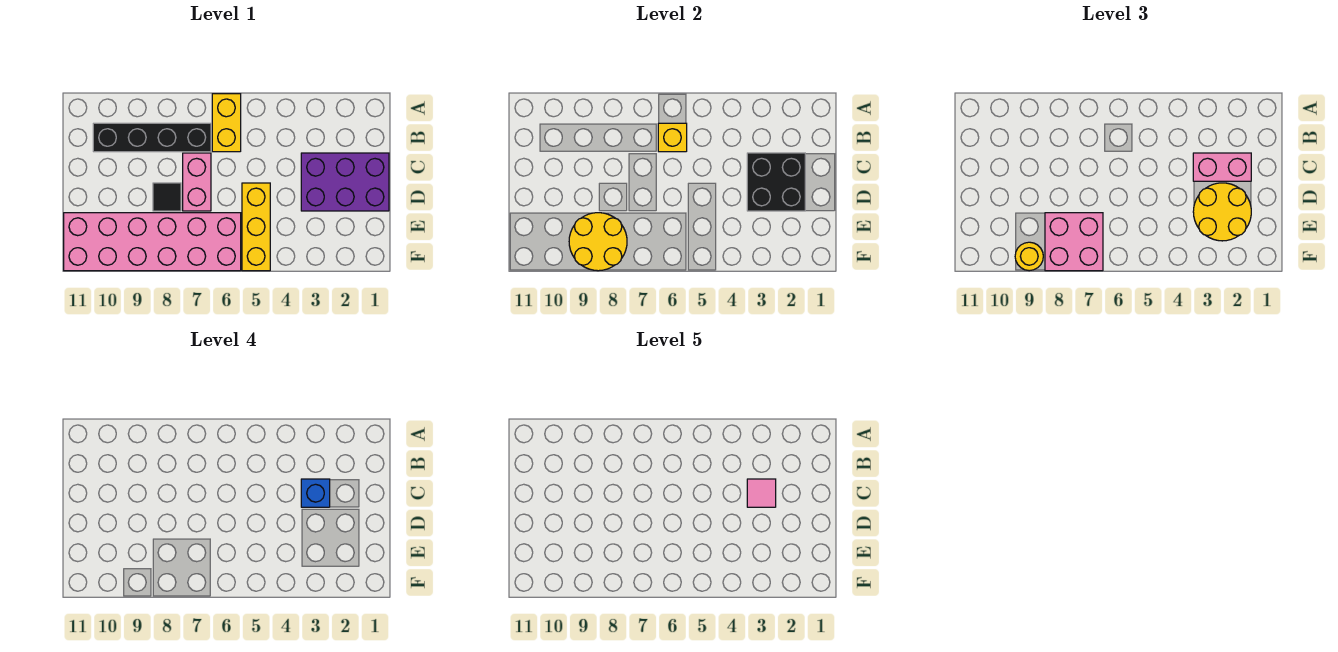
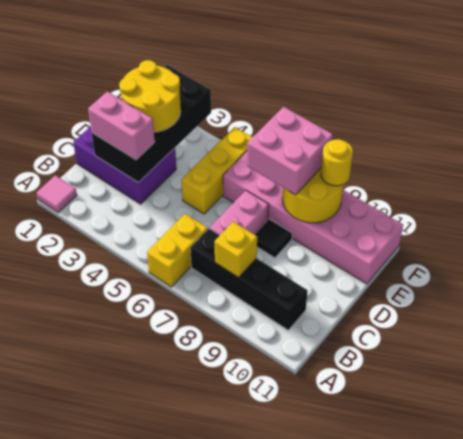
yellow 1x1 brick [658,123,687,152] -> yellow 1x1 brick moved to [215,222,257,278]
black 2x2 brick [747,153,805,211] -> black 2x4 brick [92,65,211,183]
blue 1x1 brick [301,479,330,507] -> none
pink 1x1 tile [747,479,776,507] -> pink 1x1 tile moved to [37,175,77,213]

